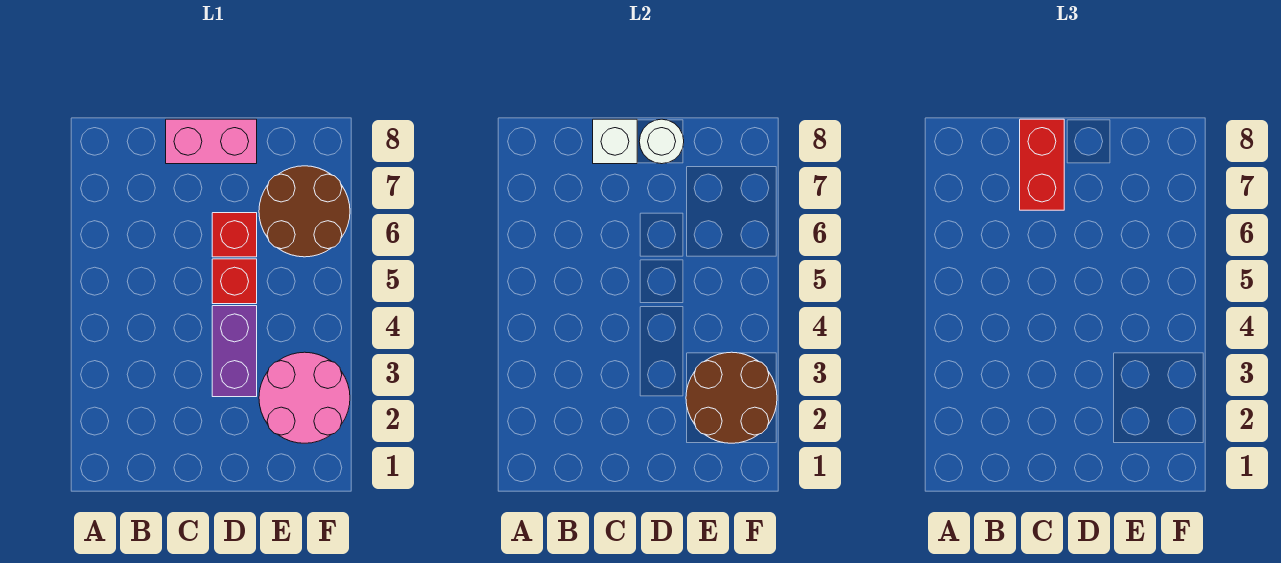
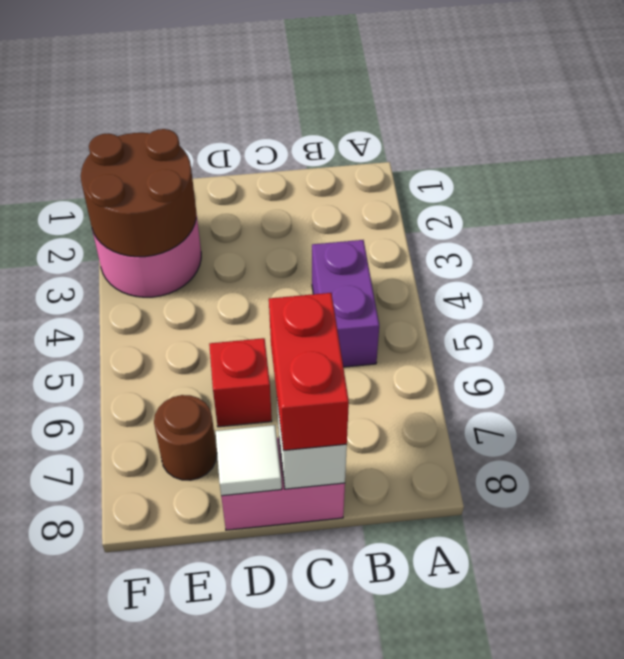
purple 1x2 brick [212,306,257,397] -> purple 1x2 brick moved to [312,240,379,367]
red 1x1 brick [212,259,257,304] -> none
white 1x1 round brick [639,119,684,164] -> white 1x1 tile [216,425,282,496]
brown 2x2 round brick [259,166,350,257] -> brown 1x1 round brick [154,395,217,480]

